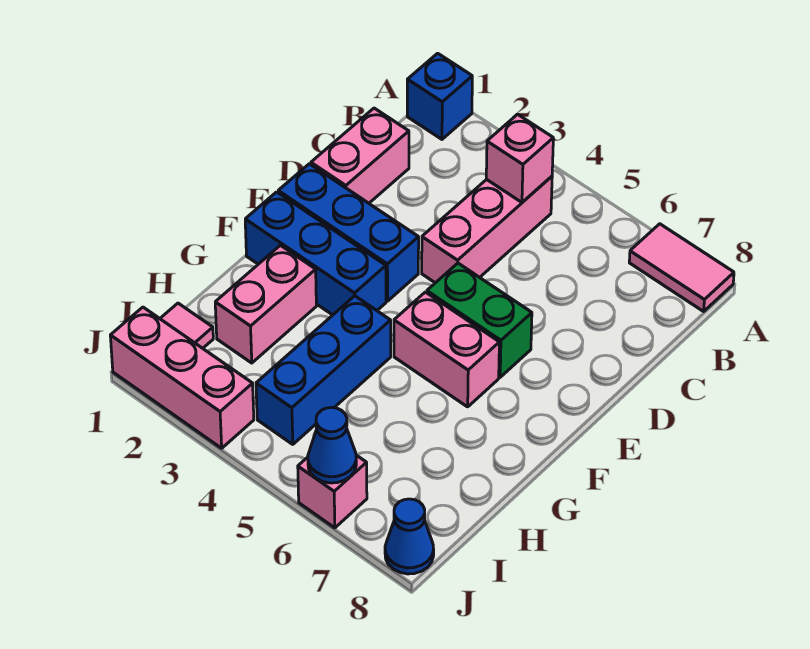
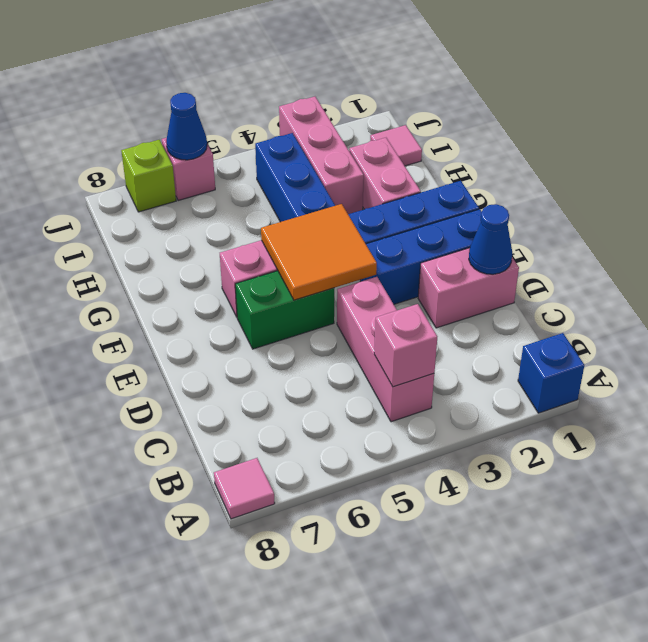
pink 1x2 tile [629,224,734,311] -> pink 1x1 tile [214,458,275,519]
pink 1x2 brick [311,108,409,203] -> pink 1x2 brick turned to [418,248,519,328]
none -> orange 2x2 tile [261,204,377,300]
pink 1x3 brick [110,307,254,448] -> pink 1x3 brick turned to [279,97,364,214]
none -> lime 1x1 brick [121,140,176,212]
blue 1x1 cone [385,499,434,574] -> blue 1x1 cone moved to [469,204,512,274]

